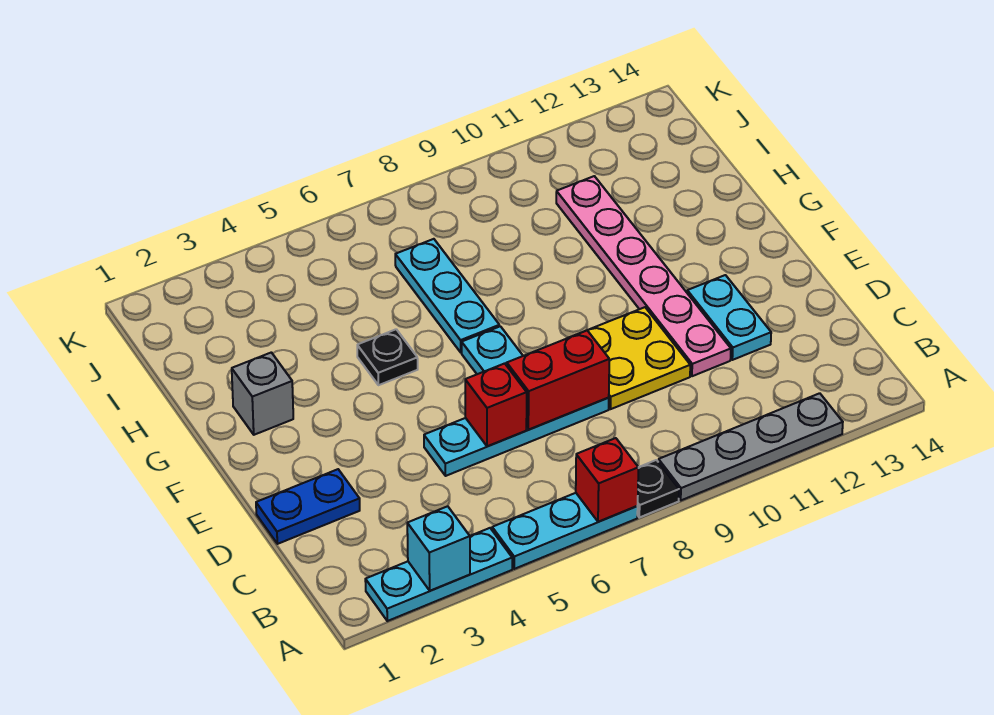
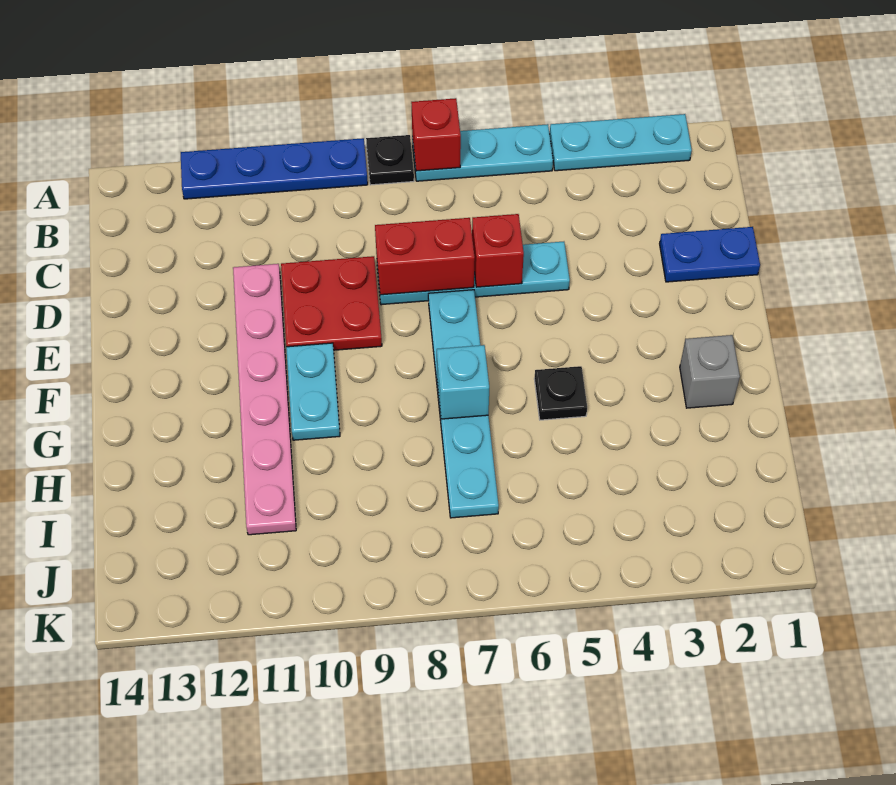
cyan 1x1 brick [407,506,470,591] -> cyan 1x1 brick moved to [437,345,489,419]
grey 1x4 plate [658,393,843,500] -> blue 1x4 plate [181,138,368,199]
yellow 2x2 plate [587,307,690,409] -> red 2x2 plate [281,256,382,350]
cyan 1x2 plate [687,275,771,360] -> cyan 1x2 plate moved to [286,343,340,440]

